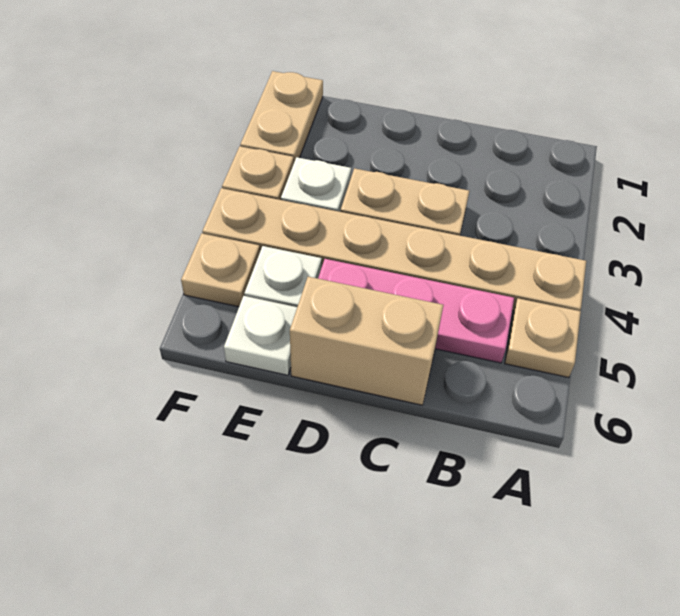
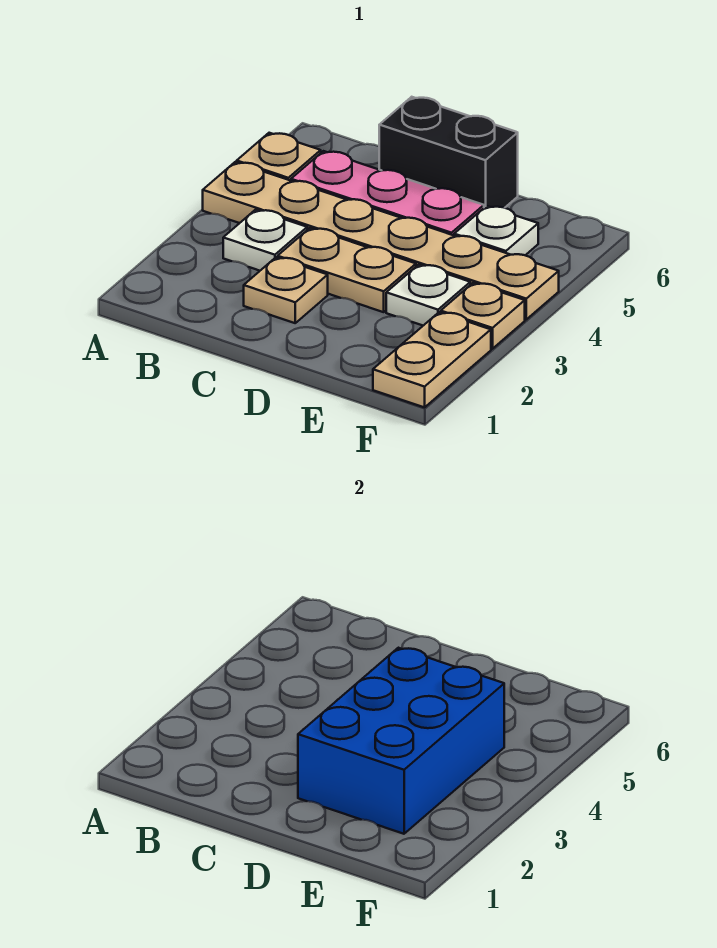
tan 1x2 brick [290,277,443,405] -> black 1x2 brick [379,97,518,208]
none -> blue 2x3 brick [298,648,504,834]
white 1x1 plate [224,296,297,375] -> white 1x1 plate moved to [223,210,307,271]
tan 1x1 plate [181,233,260,307] -> tan 1x1 plate moved to [244,257,328,323]

